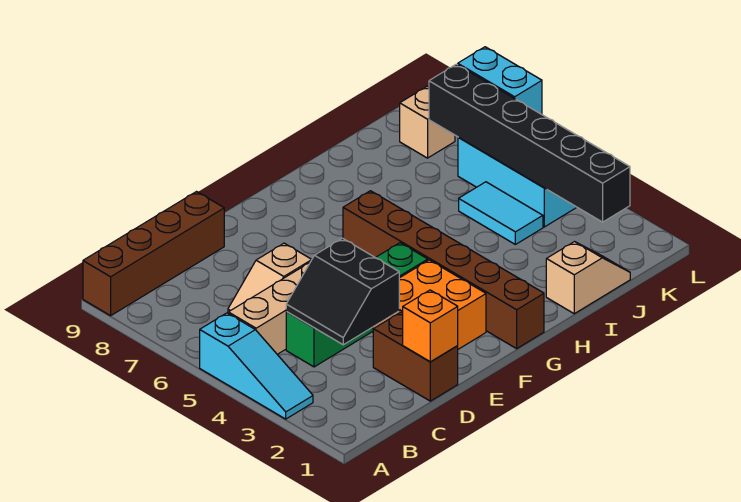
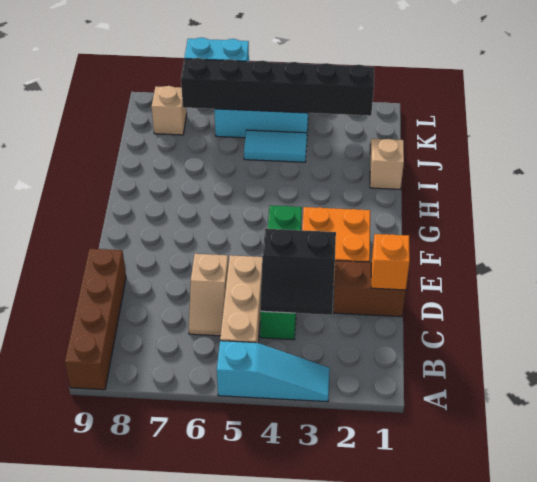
brown 1x6 brick [343,191,544,349] -> none

